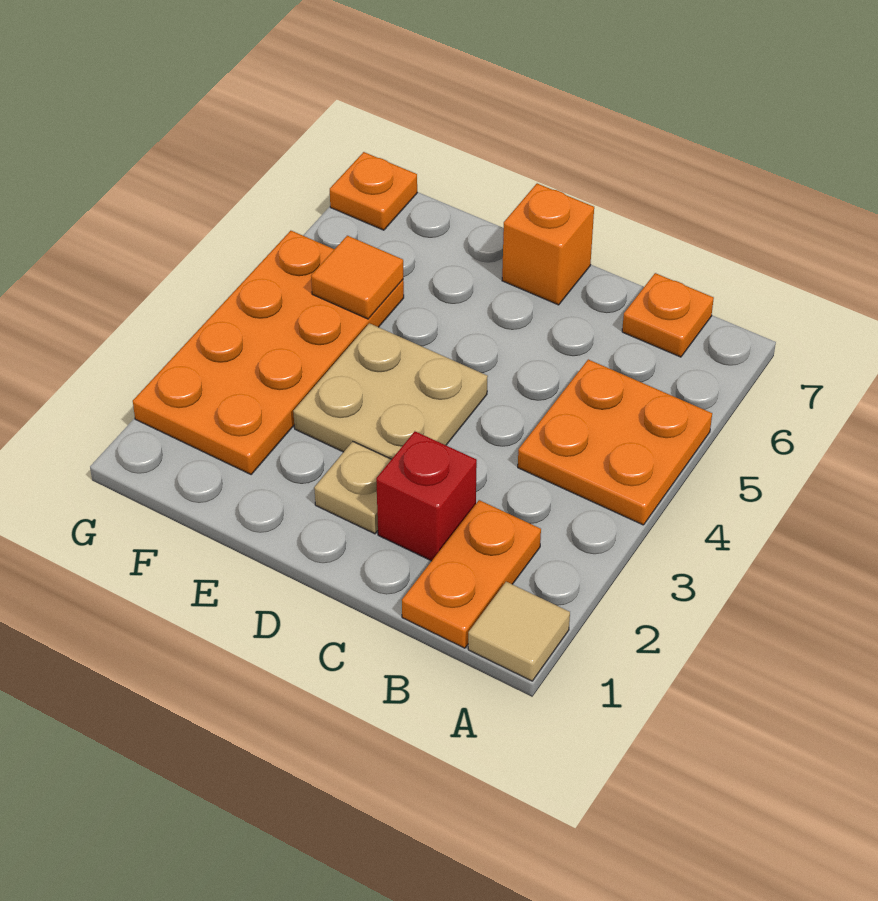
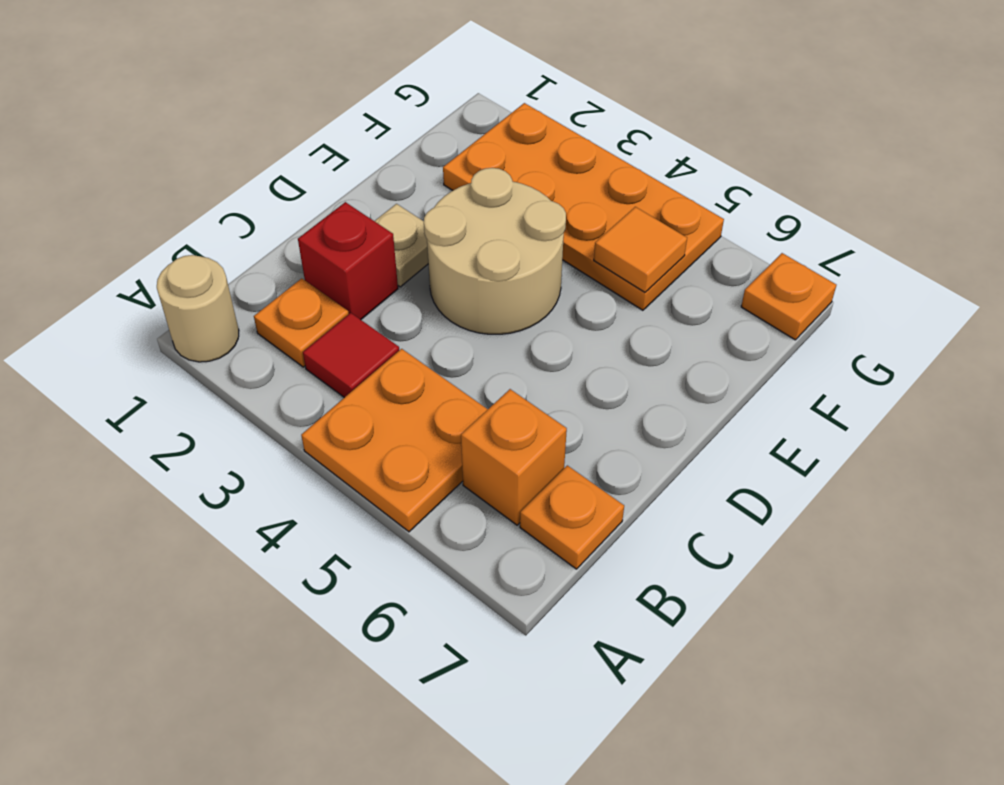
tan 1x1 tile [468,582,570,681] -> tan 1x1 round brick [157,255,239,362]
orange 1x2 plate [402,500,541,648] -> orange 1x1 plate [254,278,349,367]
none -> red 1x1 tile [303,313,399,398]
tan 2x2 plate [293,323,488,459] -> tan 2x2 round brick [424,168,566,334]
orange 1x1 brick [502,183,594,305] -> orange 1x1 brick moved to [461,389,567,525]

